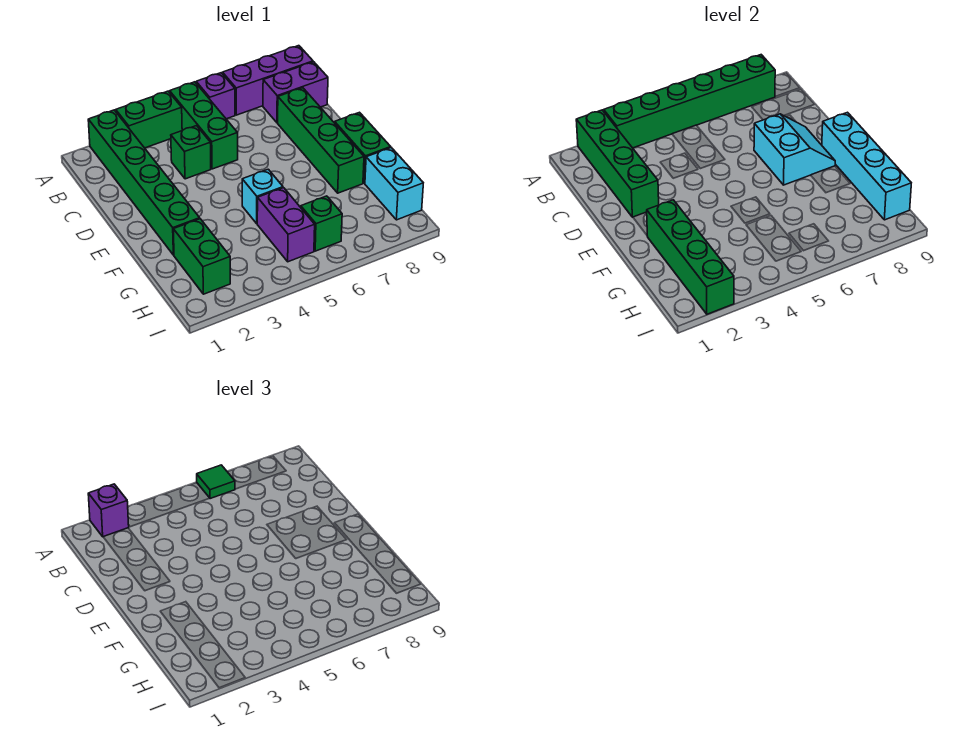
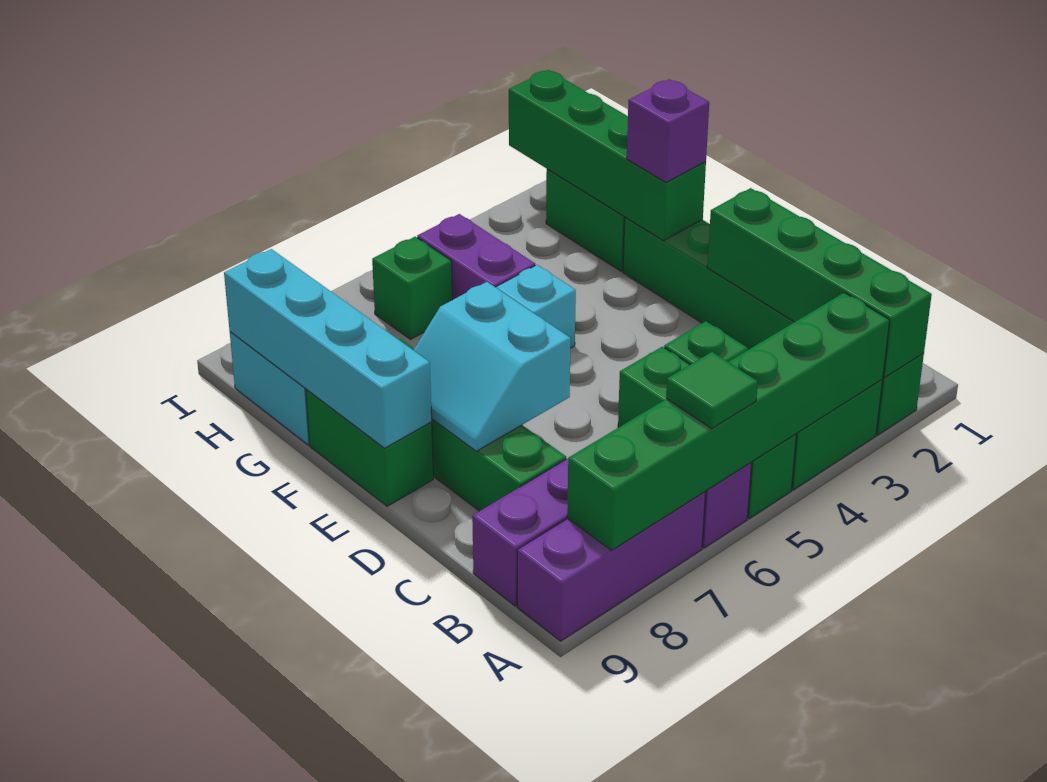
purple 1x1 brick [88,484,129,537] -> purple 1x1 brick moved to [627,79,709,182]

